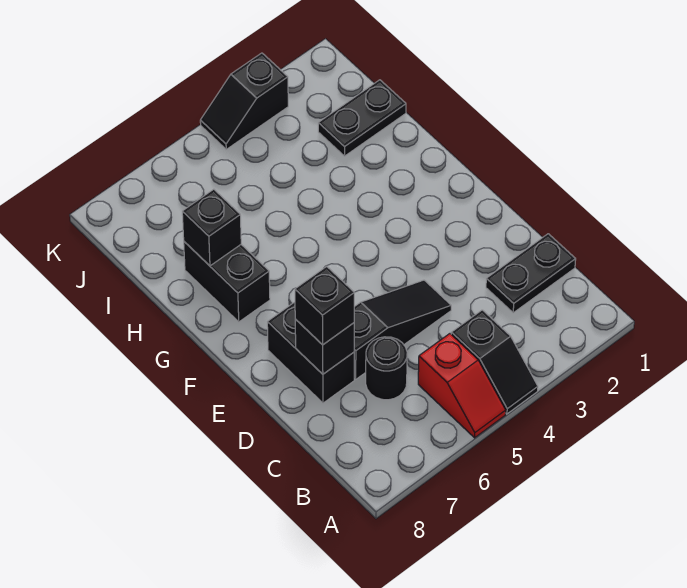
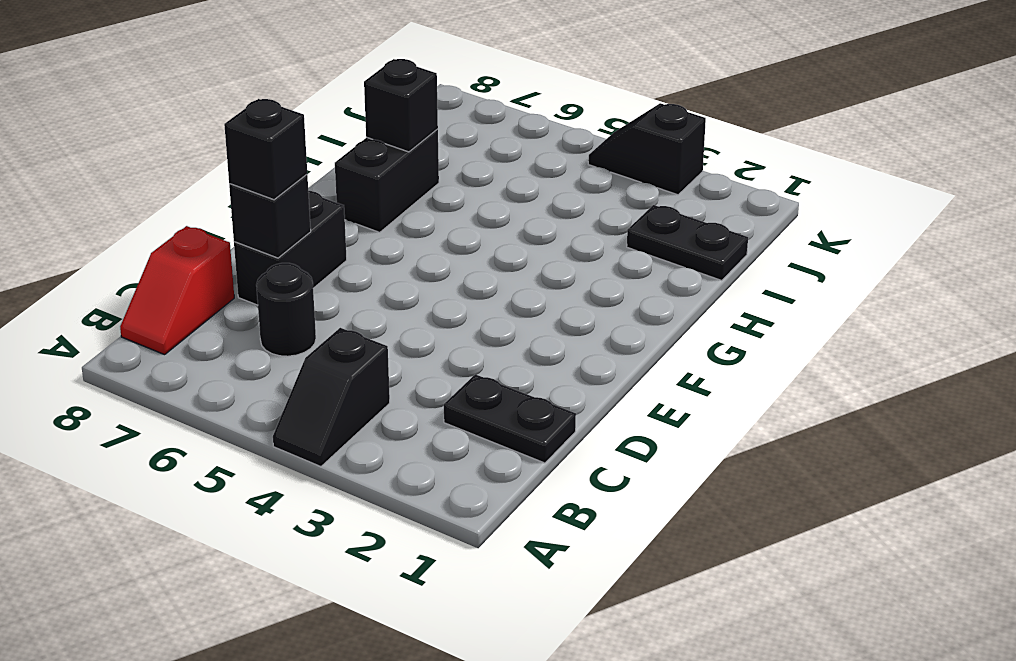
red 1x2 slope [418,334,506,438] -> red 1x2 slope moved to [120,226,234,355]
black 1x3 slope [354,280,451,379] -> none

